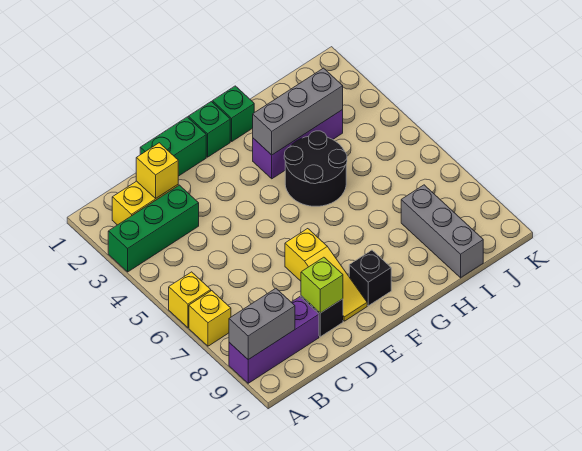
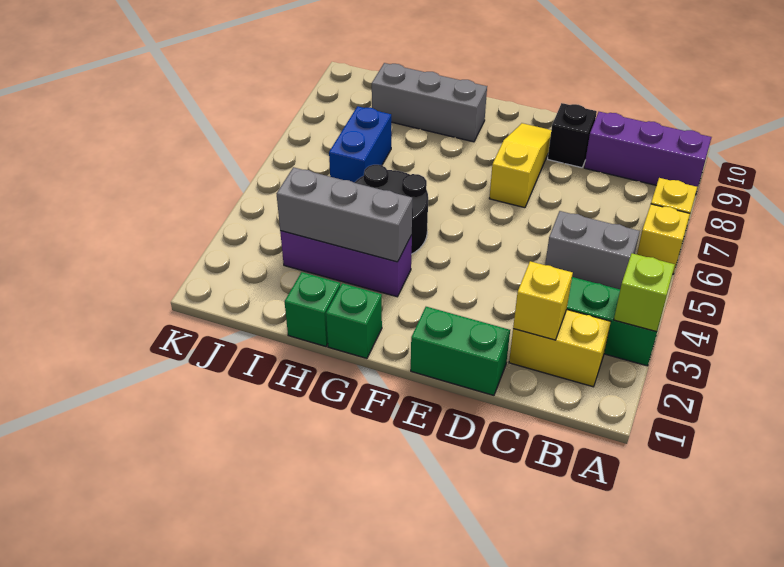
grey 1x2 brick [229,288,295,360] -> grey 1x2 brick moved to [545,211,640,289]
lime 1x1 brick [301,257,343,313] -> lime 1x1 brick moved to [614,253,675,332]
green 1x1 brick [188,102,230,157] -> green 1x1 brick moved to [285,272,340,346]
black 1x1 brick [349,250,391,306] -> none
none -> blue 1x2 brick [329,106,391,183]
grey 1x3 brick [401,185,483,278] -> grey 1x3 brick turned to [372,63,487,142]

